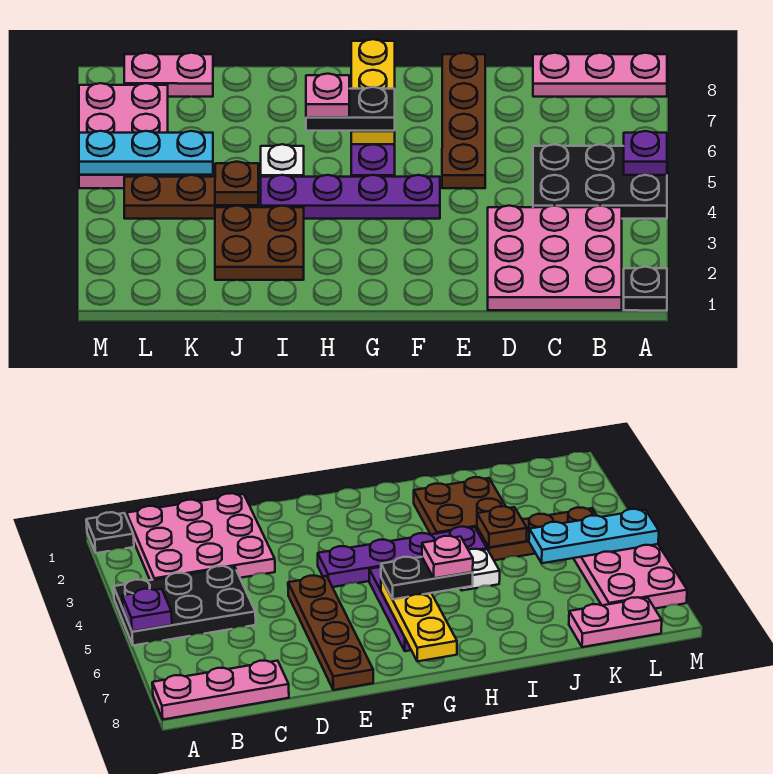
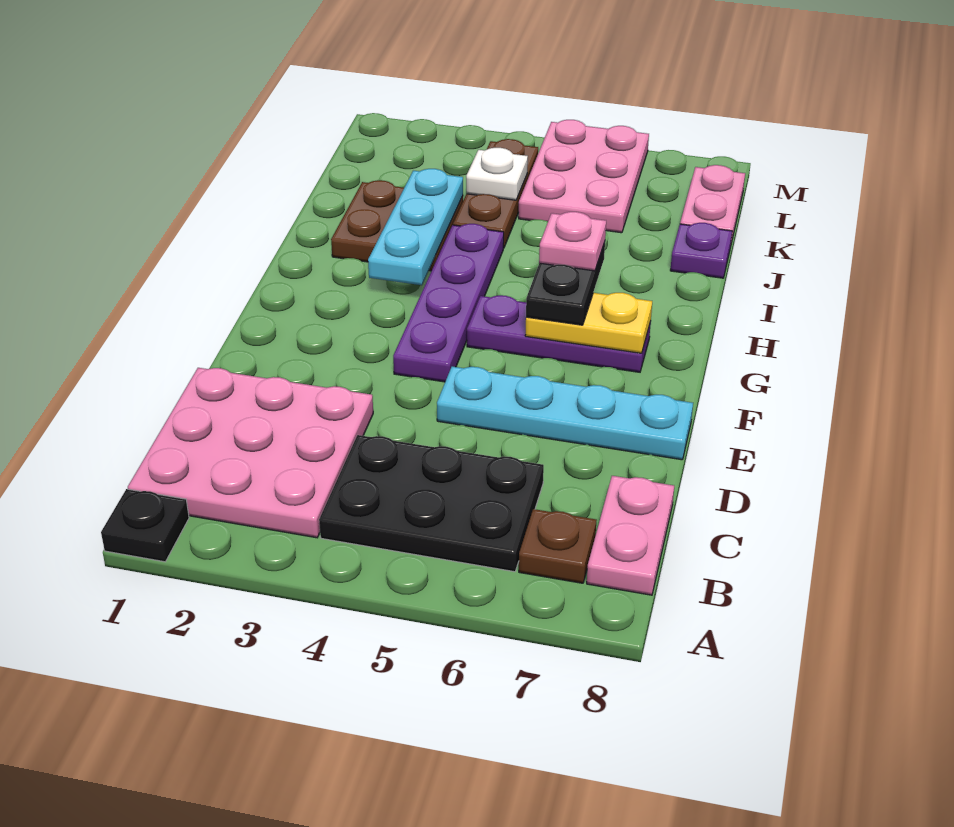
black 2x3 plate [533,144,667,219] -> black 2x3 plate turned to [319,435,544,572]
purple 1x1 plate [624,131,667,175] -> purple 1x1 plate moved to [670,223,732,278]
pink 1x3 plate [533,53,667,97] -> pink 1x2 plate [587,476,674,595]
brown 1x4 plate [442,53,485,188] -> cyan 1x4 plate [437,366,693,460]
yellow 1x3 plate [351,39,395,144] -> yellow 1x2 plate [525,293,652,353]
white 1x1 plate [261,144,304,177] -> white 1x1 plate moved to [466,148,528,200]
brown 1x1 plate [215,162,258,205] -> brown 1x1 plate moved to [519,509,596,583]
cyan 1x3 plate [79,131,213,175] -> cyan 1x3 plate moved to [368,169,463,285]
pink 2x3 plate [79,83,168,188] -> pink 2x3 plate turned to [519,120,649,233]

